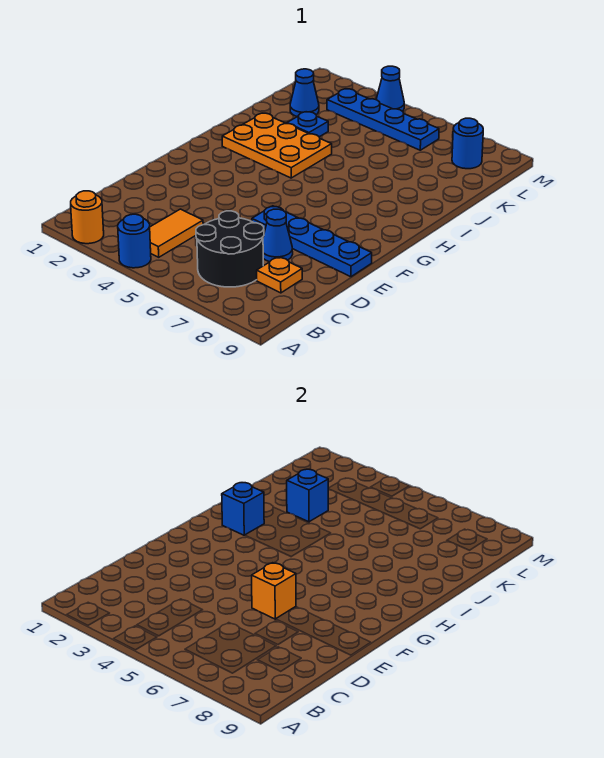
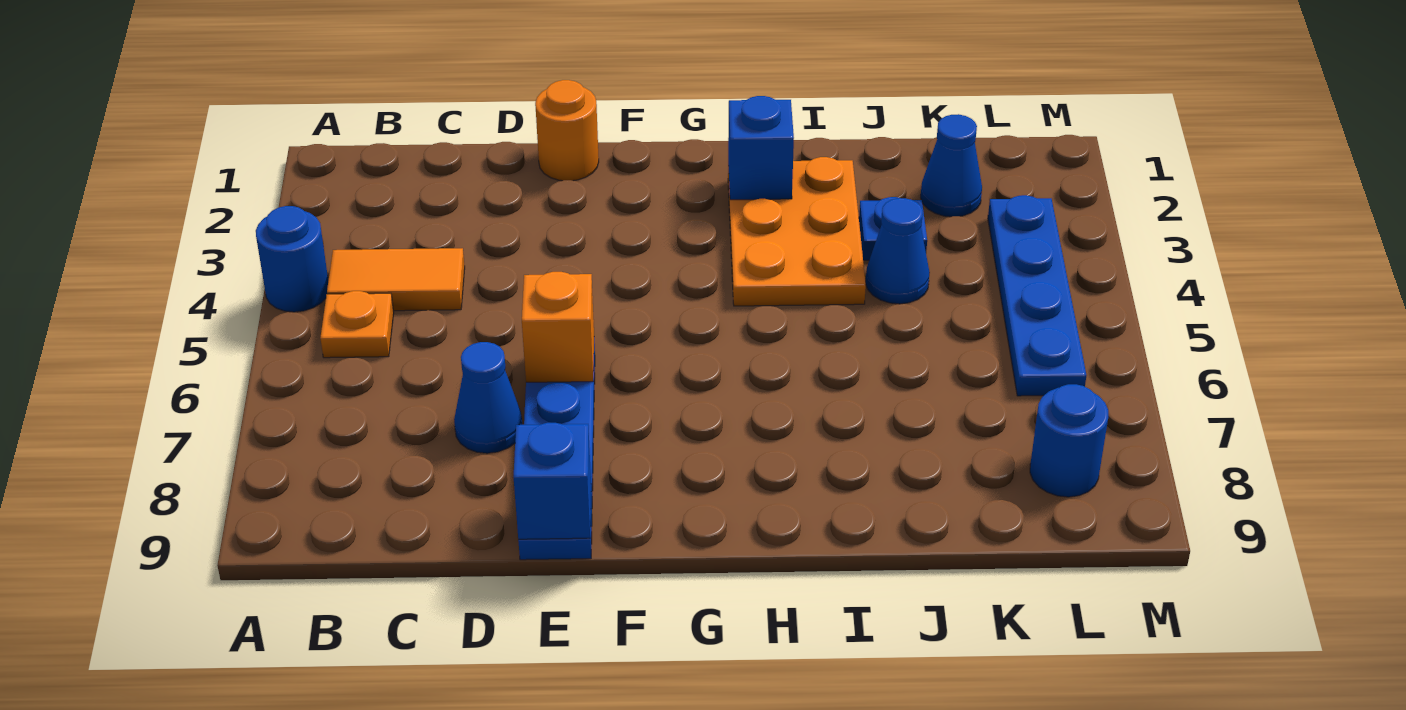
orange 1x1 round brick [71,191,104,244] -> orange 1x1 round brick moved to [535,80,599,181]
black 2x2 round brick [196,211,264,287] -> none
orange 1x1 plate [257,257,302,293] -> orange 1x1 plate moved to [320,291,394,358]
blue 1x1 brick [287,469,328,522] -> blue 1x1 brick moved to [513,423,591,539]
blue 1x1 cone [376,66,404,111] -> blue 1x1 cone moved to [866,198,930,304]

